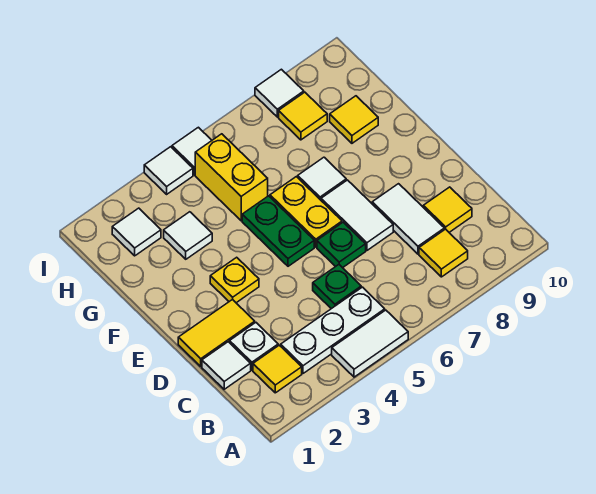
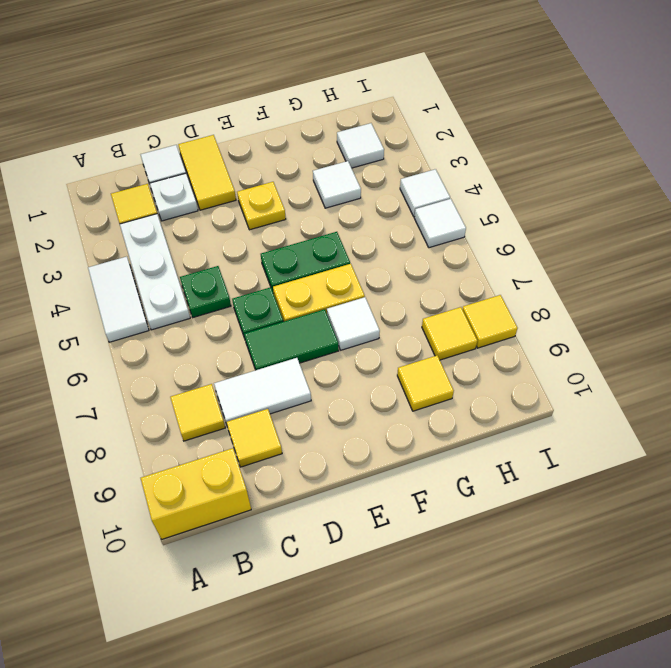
white 1x2 tile [321,180,393,250] -> green 1x2 tile [244,309,339,370]
yellow 1x2 brick [195,134,268,221] -> yellow 1x2 brick moved to [141,448,251,539]
white 1x1 tile [255,69,304,117] -> yellow 1x1 tile [462,295,518,348]

